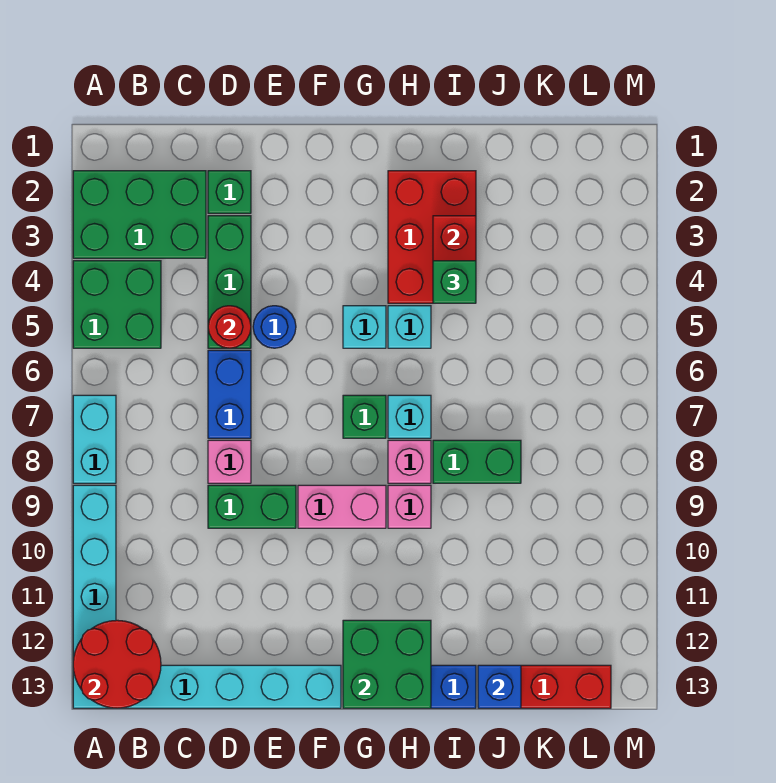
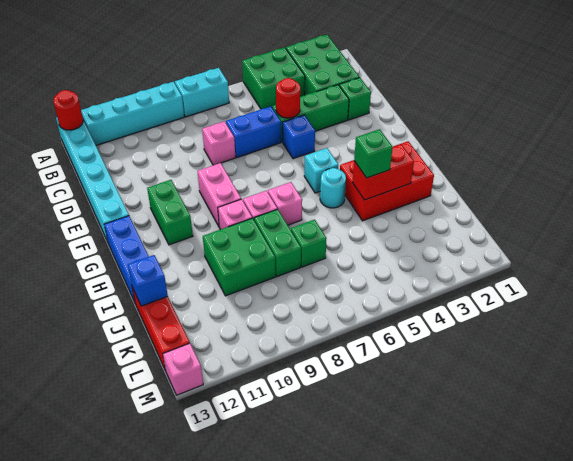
red 2x2 round brick [73,620,161,708] -> red 1x1 round brick [53,90,83,130]
green 1x2 brick [208,485,296,528] -> green 1x2 brick moved to [147,180,193,245]
blue 1x1 round brick [253,306,296,348] -> blue 1x1 brick [283,115,315,159]
green 1x1 brick [343,395,386,438] -> green 1x1 brick moved to [291,220,327,267]
green 2x2 brick [343,620,431,708] -> green 2x2 brick moved to [203,218,276,296]
cyan 1x1 brick [388,306,431,348] -> cyan 1x1 round brick [320,168,346,208]
cyan 1x1 brick [388,395,431,438] -> pink 1x1 brick [268,182,302,225]
none -> pink 1x1 brick [163,343,203,395]

